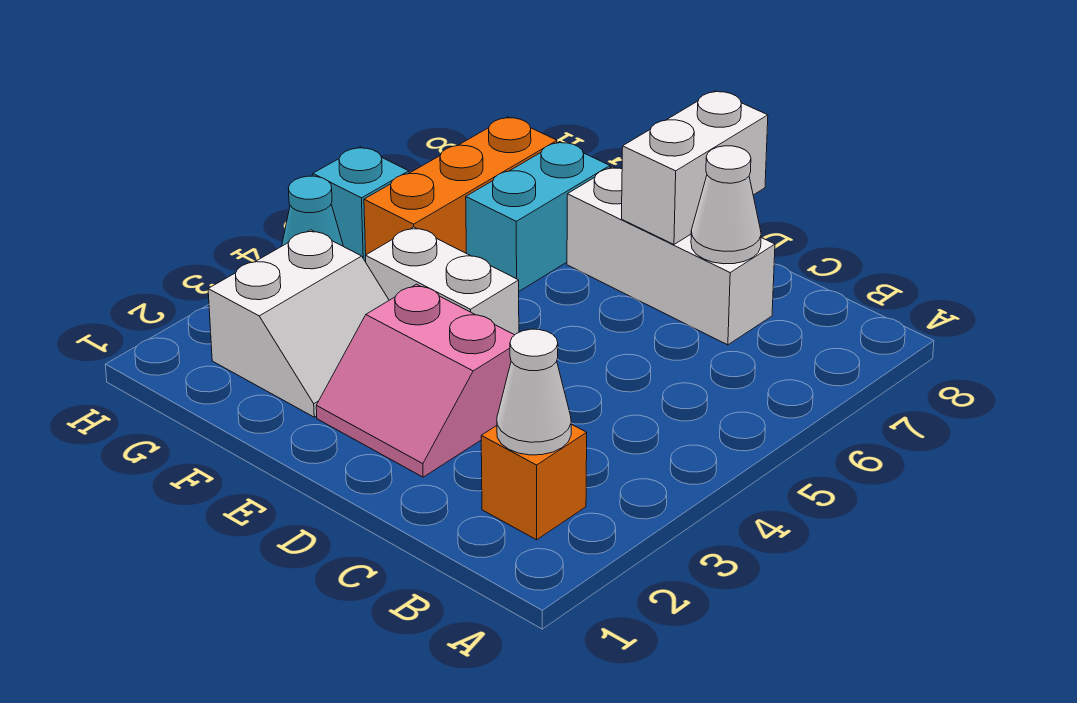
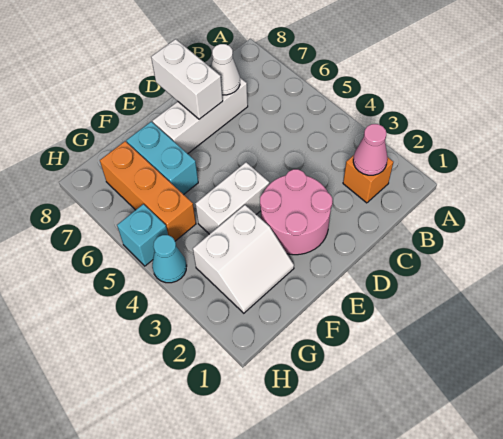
white 1x1 cone [497,329,571,455] -> pink 1x1 cone [353,124,388,175]
pink 2x2 slope [316,284,514,477] -> pink 2x2 round brick [260,169,333,255]
white 2x2 slope [208,230,389,417] -> white 2x2 slope turned to [193,205,294,313]

